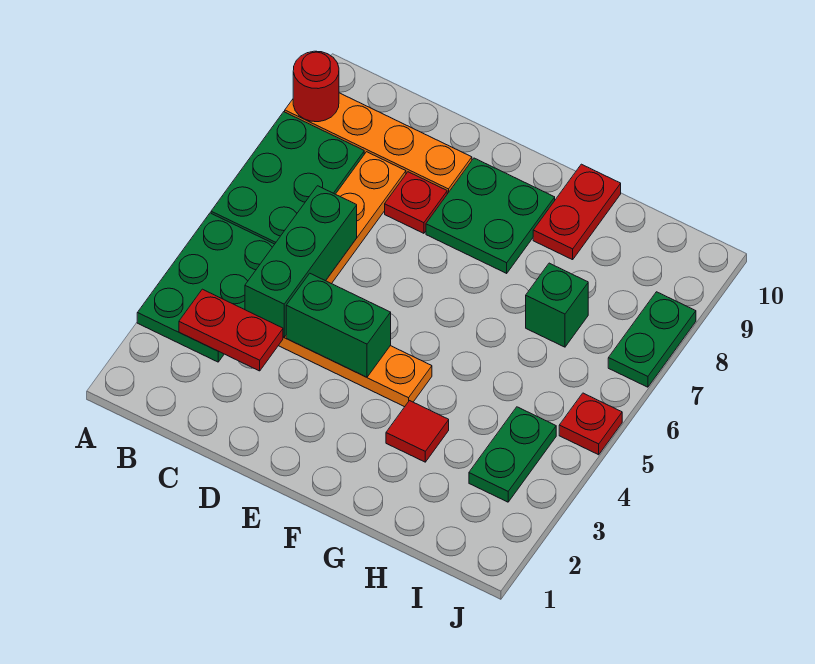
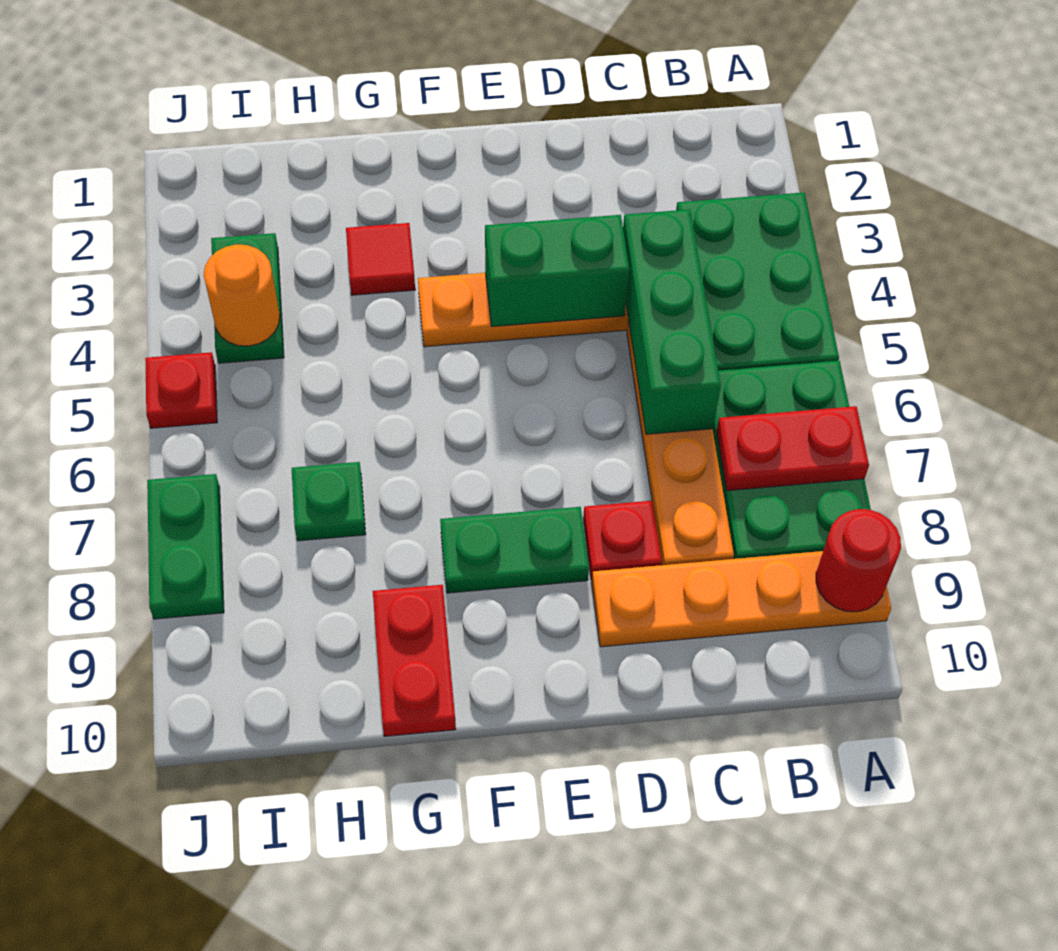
red 1x2 plate [179,289,283,371] -> red 1x2 plate moved to [716,406,869,491]
green 2x2 plate [426,158,555,273] -> green 1x2 plate [440,507,589,593]
green 1x1 brick [526,263,588,347] -> green 1x1 plate [292,462,366,541]
none -> orange 1x1 round brick [204,244,280,346]

